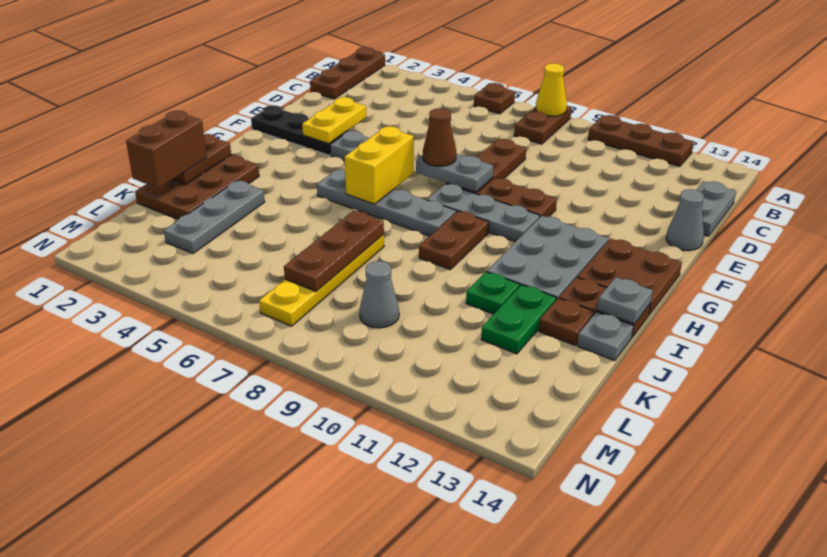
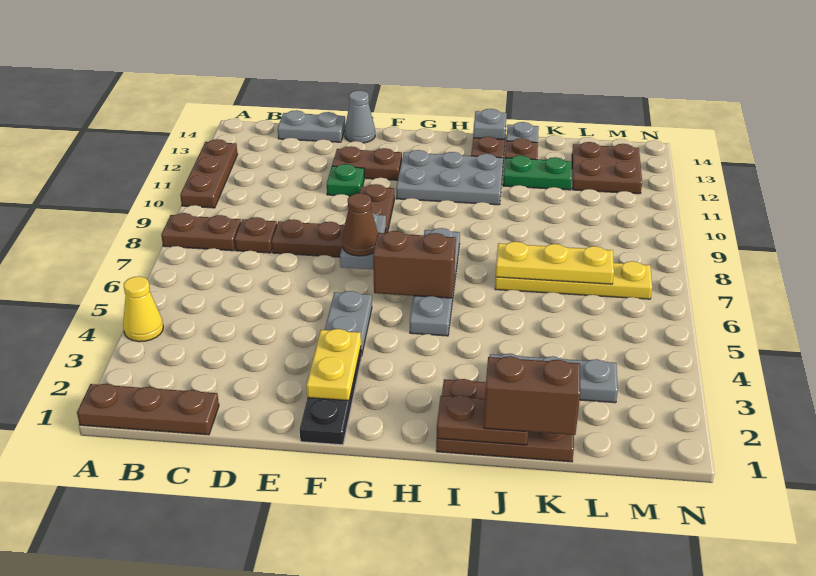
brown 1x1 plate [474,83,515,114] -> brown 1x1 plate moved to [235,217,277,253]
yellow 1x1 cone [536,63,567,116] -> yellow 1x1 cone moved to [123,276,163,342]
yellow 1x2 plate [302,97,366,144] -> yellow 1x2 plate turned to [306,329,361,401]
yellow 1x2 brick [345,126,414,204] -> brown 1x2 brick [373,231,456,298]
grey 1x3 plate [427,184,540,242] -> none
brown 2x2 plate [577,239,682,315] -> brown 2x2 plate moved to [572,142,642,194]
brown 1x2 plate [419,211,489,269] -> brown 1x2 plate moved to [332,146,402,180]
brown 1x3 plate [284,211,384,291] -> yellow 1x3 plate [496,242,614,284]
green 1x1 plate [466,272,520,314] -> green 1x1 plate moved to [327,164,364,196]
grey 1x1 cone [360,261,399,328] -> none

